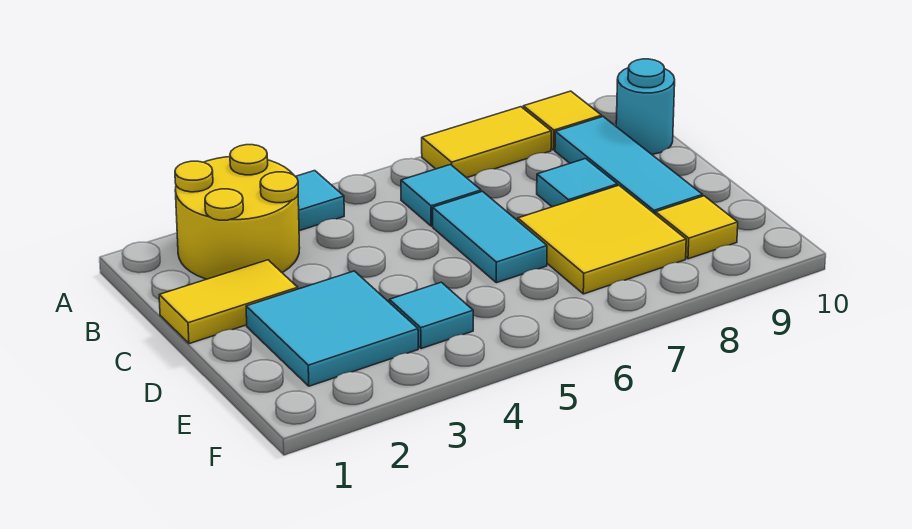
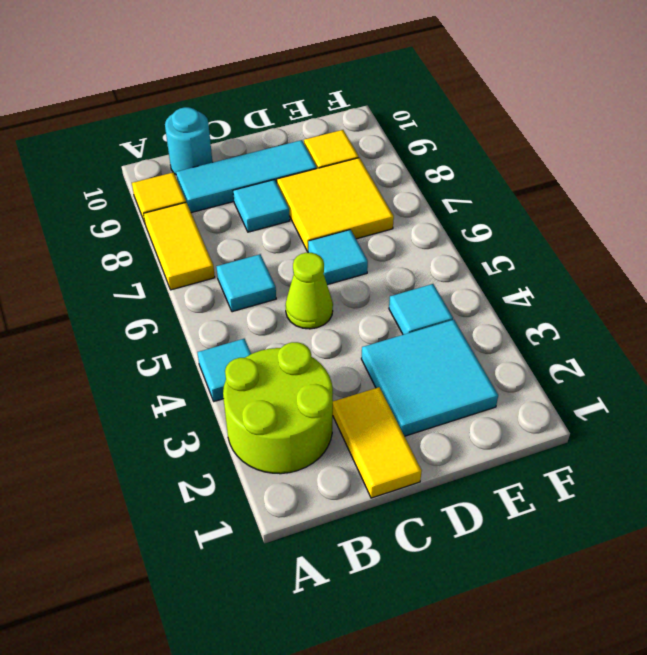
yellow 2x2 round brick [175,145,300,279] -> lime 2x2 round brick [223,342,333,474]
none -> lime 1x1 cone [285,253,333,329]
cyan 1x2 tile [433,191,547,283] -> cyan 1x1 tile [308,230,368,285]

